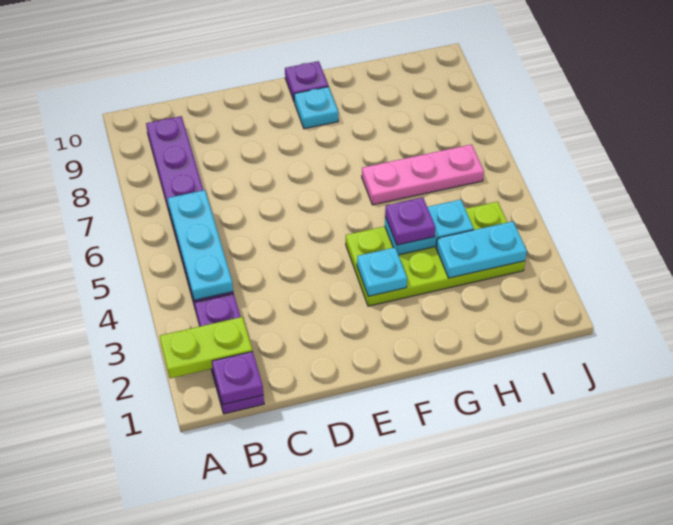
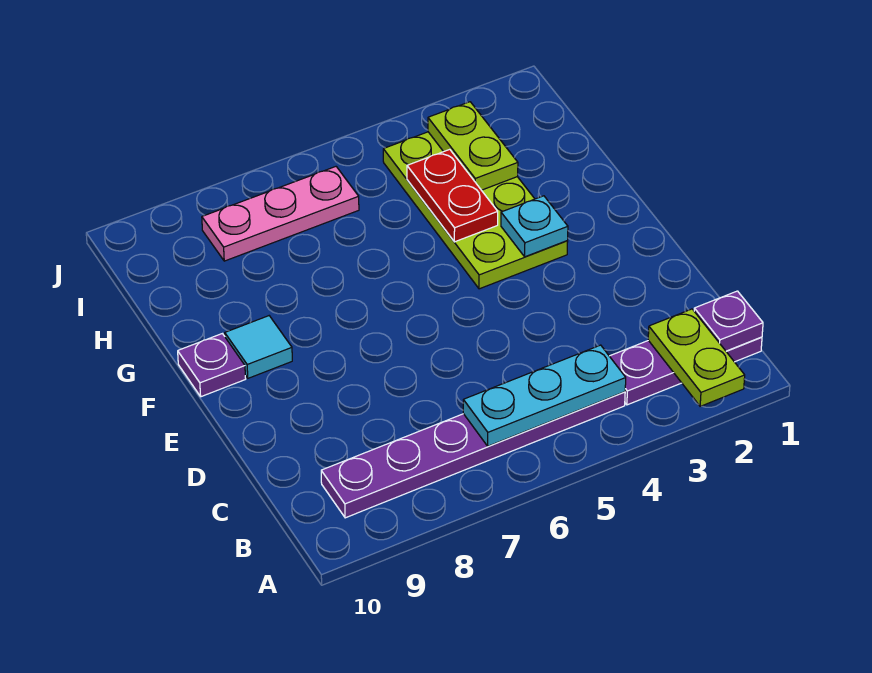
cyan 1x1 plate [294,87,338,129] -> cyan 1x1 tile [225,316,292,378]
cyan 1x2 plate [385,200,474,255] -> red 1x2 plate [407,149,498,242]
purple 1x1 plate [385,197,435,245] -> none
pink 1x3 plate [362,144,484,205] -> pink 1x3 plate turned to [202,167,359,261]
cyan 1x2 plate [436,221,527,278] -> lime 1x2 plate [428,102,518,190]

